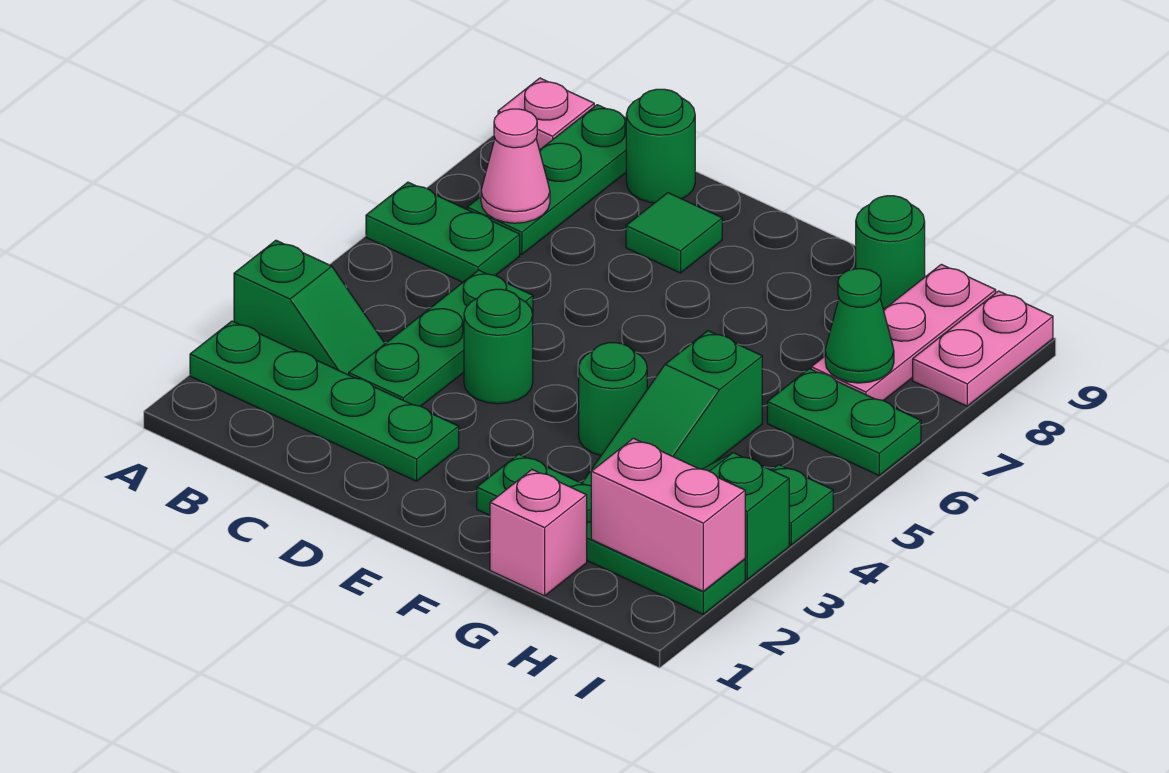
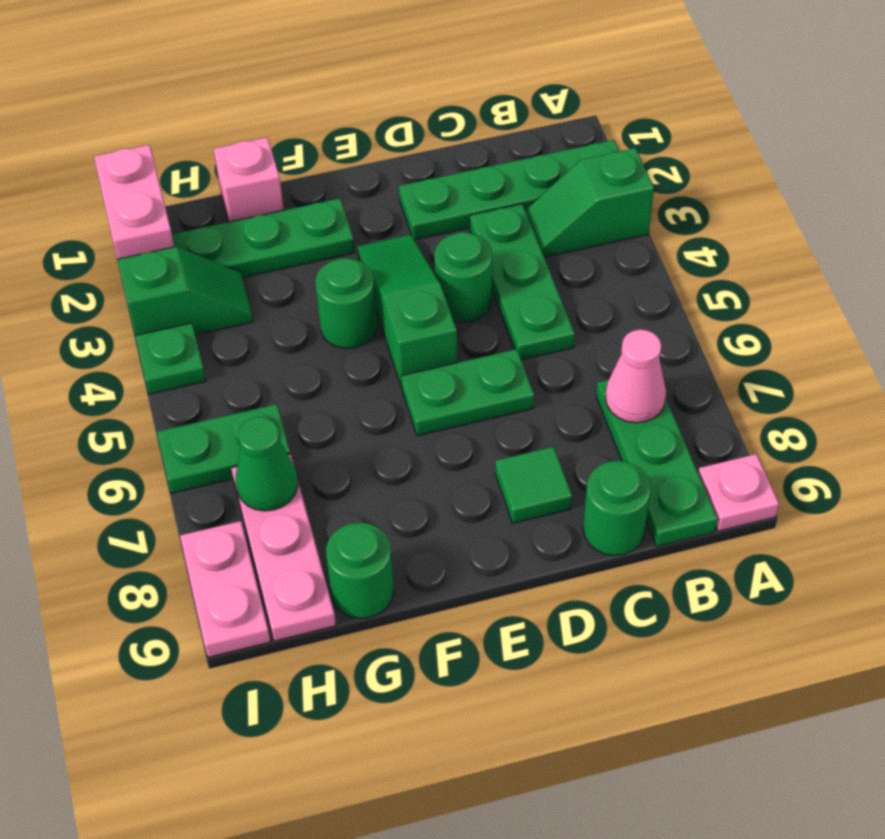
green 1x2 plate [366,182,520,282] -> green 1x2 plate moved to [401,349,534,436]
green 1x3 slope [582,331,762,486] -> green 1x3 slope moved to [357,235,457,387]
pink 1x2 brick [591,438,745,591] -> pink 1x2 brick turned to [94,145,174,259]

